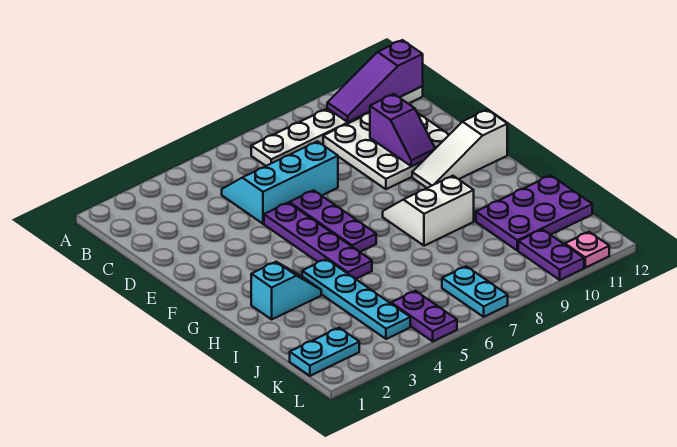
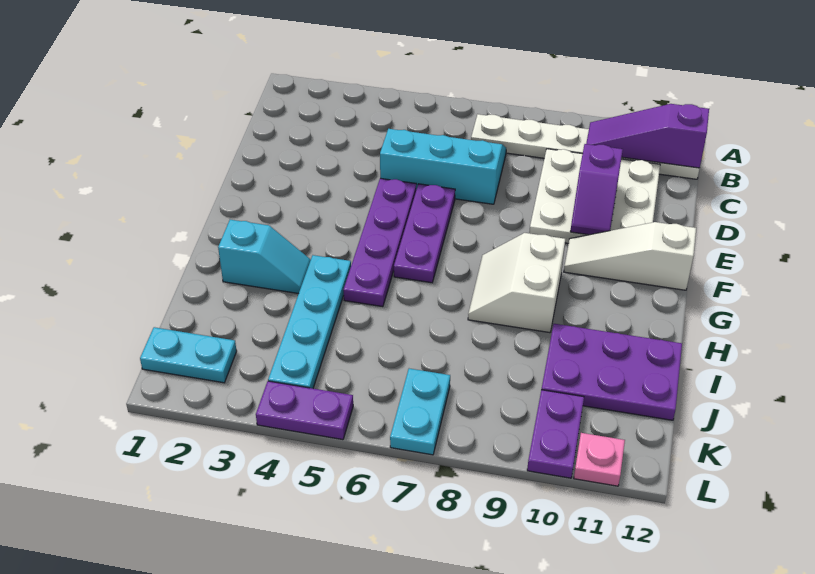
white 2x2 slope [383,176,474,246] -> white 2x2 slope turned to [468,233,565,333]
purple 1x2 plate [391,291,457,341] -> purple 1x2 plate turned to [256,381,353,440]

